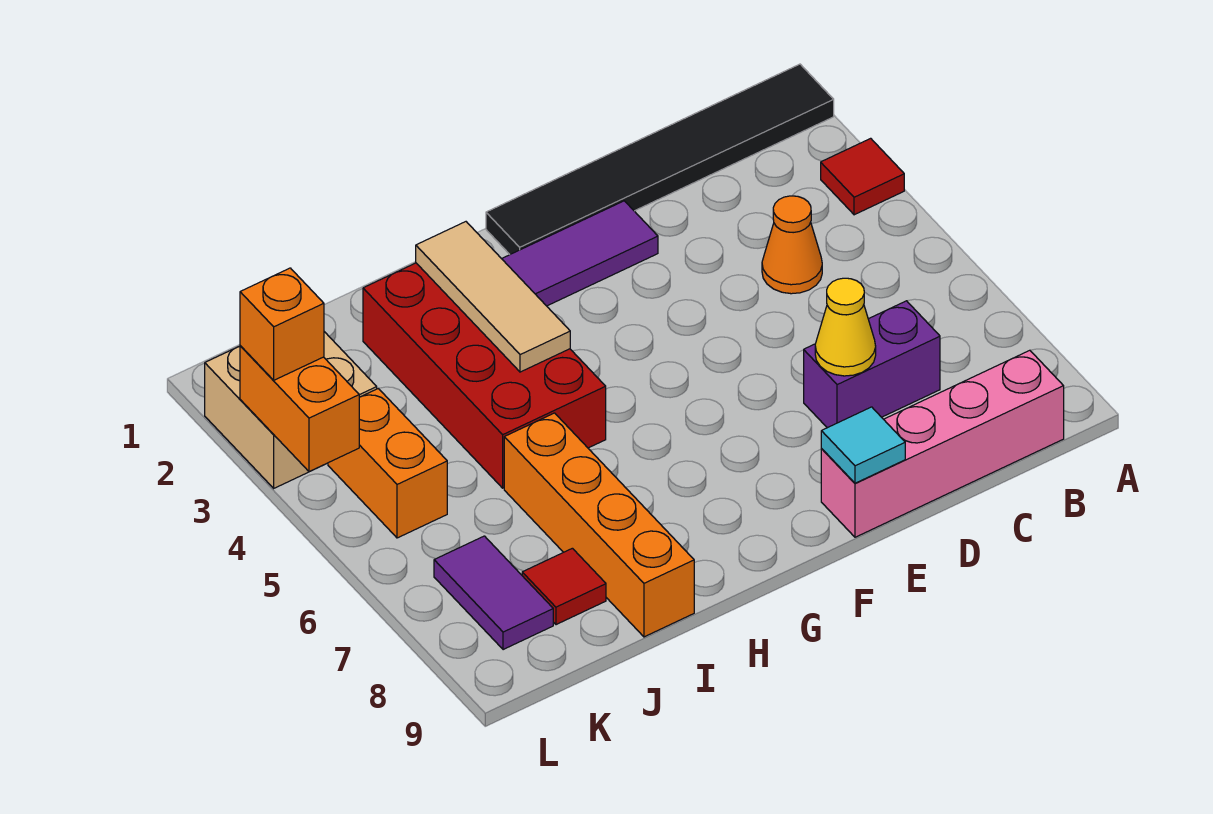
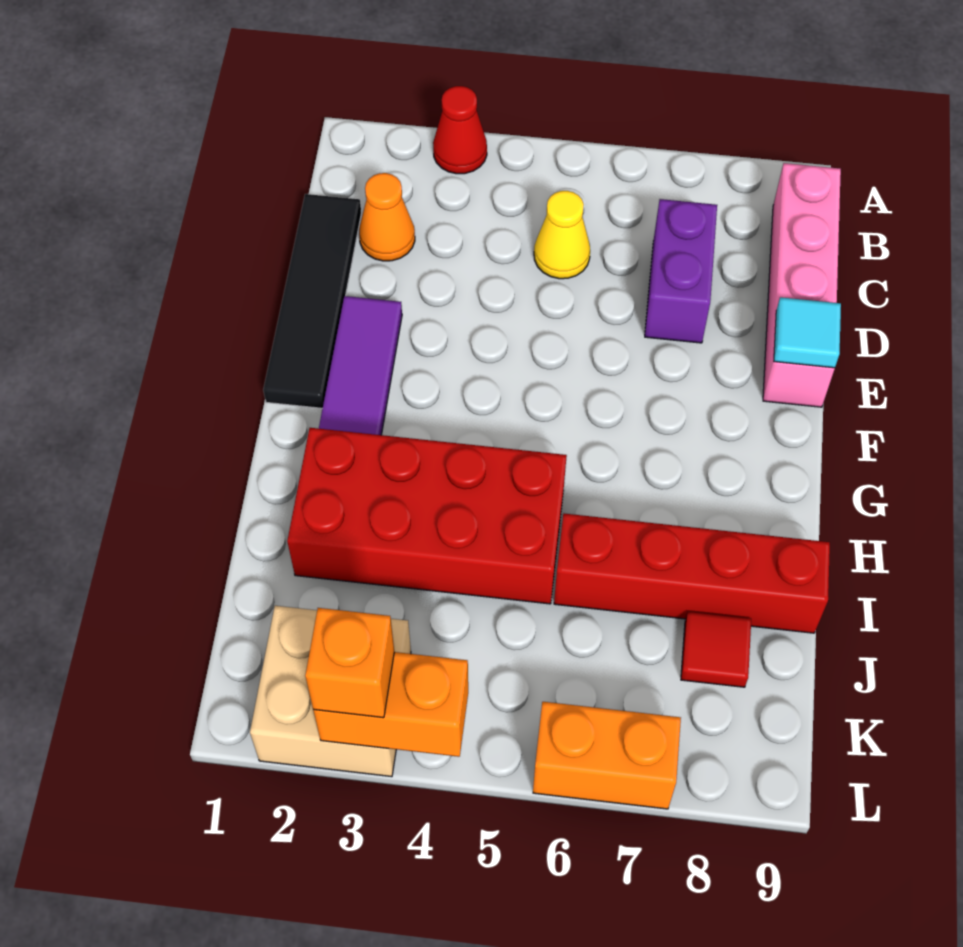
black 1x6 tile [486,64,834,254] -> black 1x4 tile [263,194,361,408]
red 1x1 tile [821,138,904,215] -> red 1x1 cone [433,86,487,174]
orange 1x1 cone [762,196,822,294] -> orange 1x1 cone moved to [359,173,415,261]
yellow 1x1 cone [815,278,876,376] -> yellow 1x1 cone moved to [534,191,590,279]
tan 1x3 tile [416,222,570,372] -> none
orange 1x4 brick [504,413,694,637] -> red 1x4 brick [554,514,830,633]
orange 1x2 brick [328,388,447,538] -> orange 1x2 brick moved to [533,702,681,809]
purple 1x2 tile [434,536,553,650] -> none

